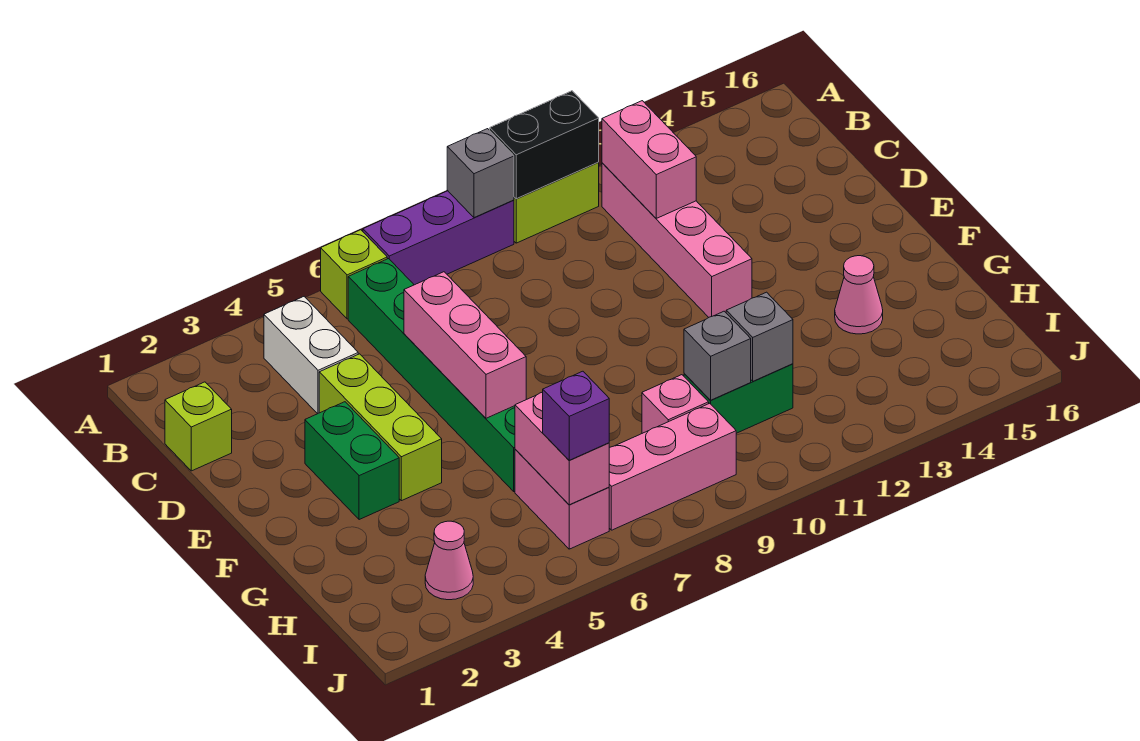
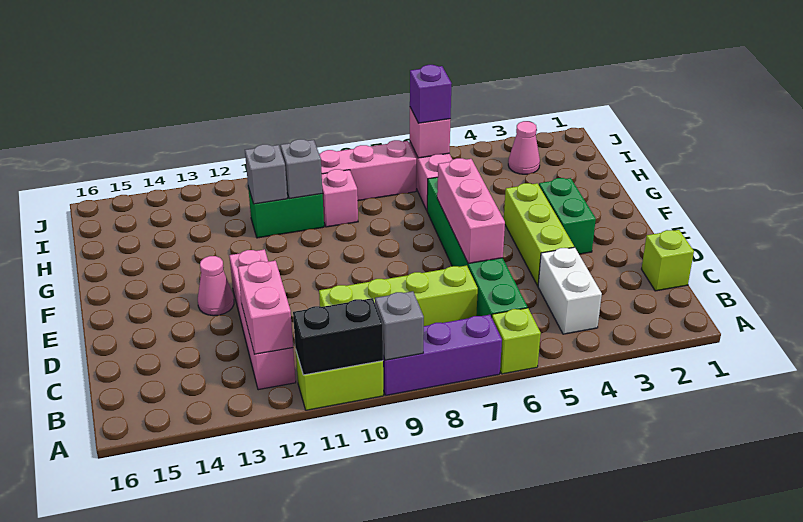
none -> lime 1x4 brick [319,265,478,326]
pink 1x1 cone [835,256,883,334] -> pink 1x1 cone moved to [198,256,234,316]
pink 1x2 brick [515,392,609,505] -> pink 1x1 brick [410,108,450,158]

